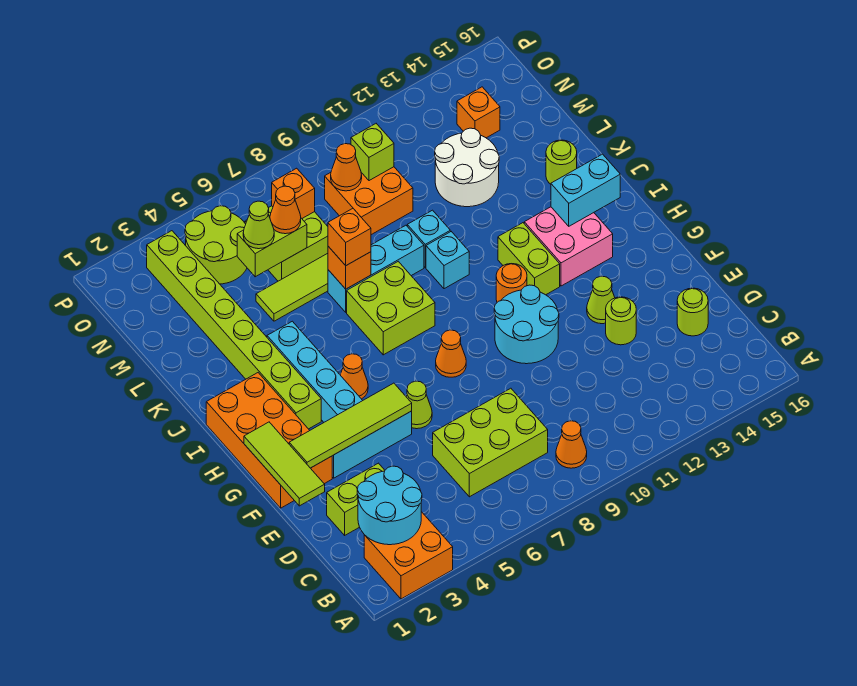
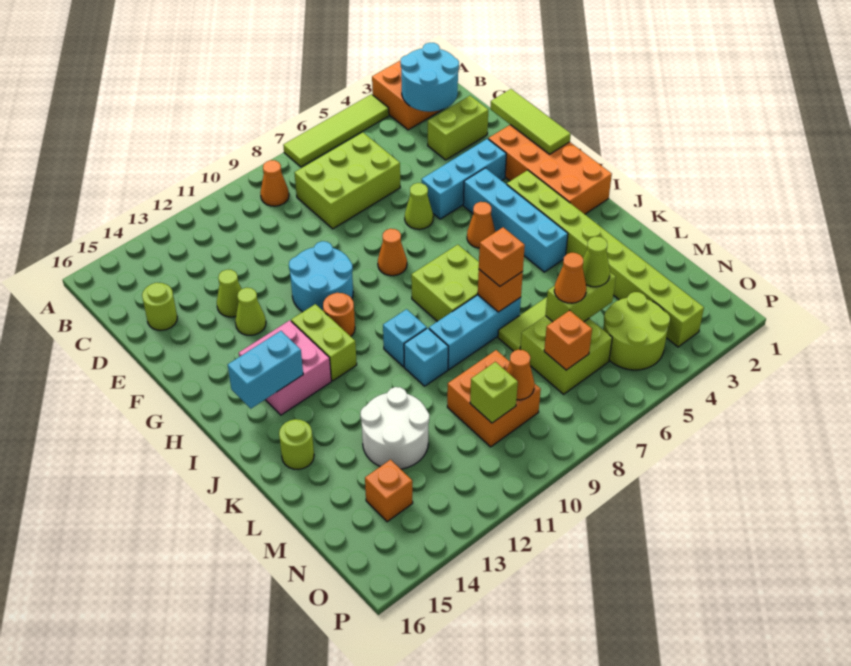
lime 1x1 round brick [606,297,636,345] -> lime 1x1 cone [217,270,242,317]
lime 1x4 tile [289,383,412,468] -> lime 1x4 tile moved to [283,94,389,167]

